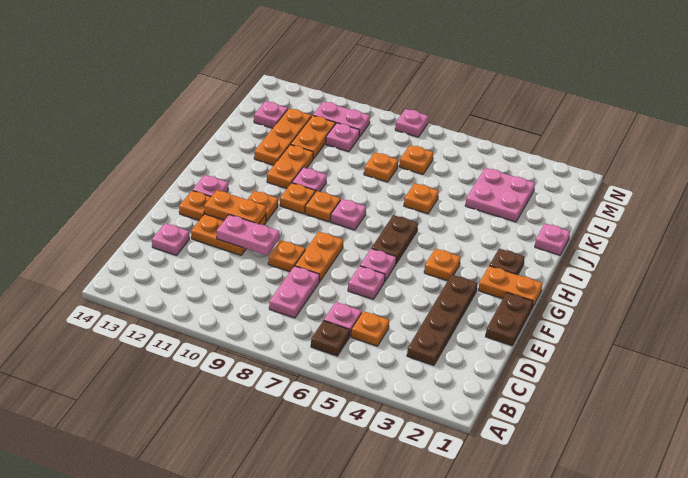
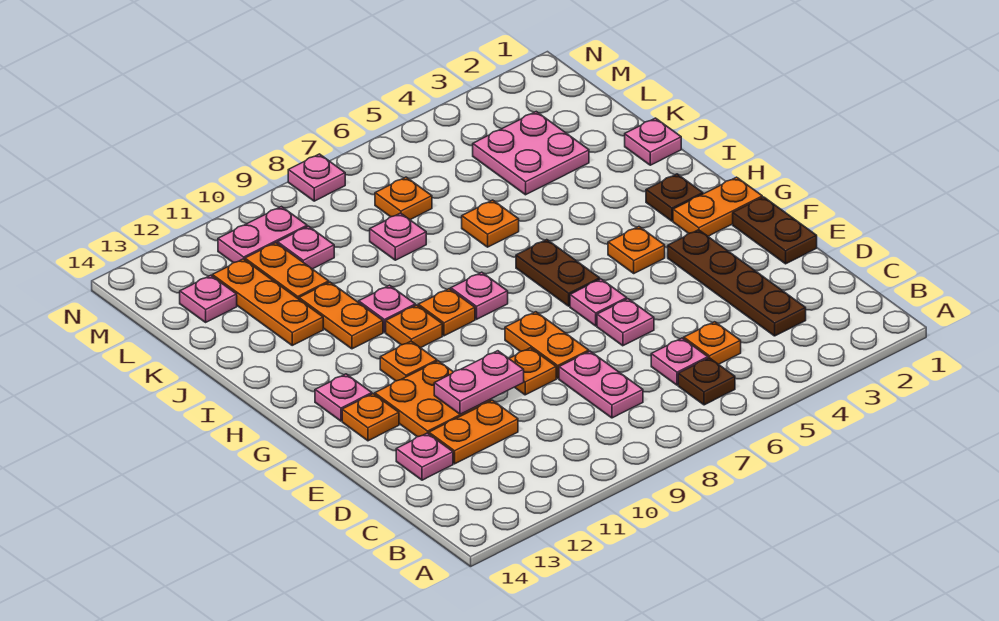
orange 1x2 plate [204,190,266,224] -> orange 1x2 plate moved to [429,400,518,464]
orange 1x1 plate [364,152,398,182] -> pink 1x1 plate [370,213,426,260]

